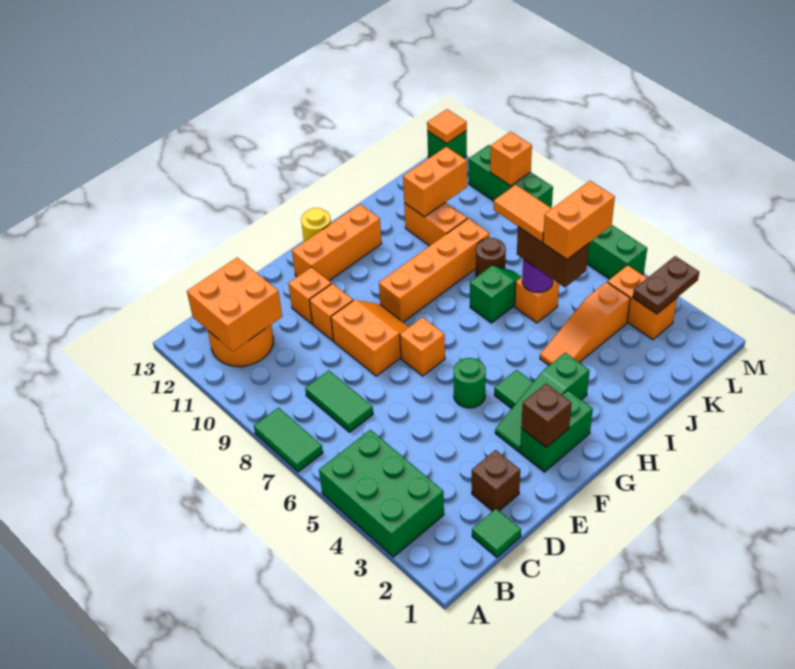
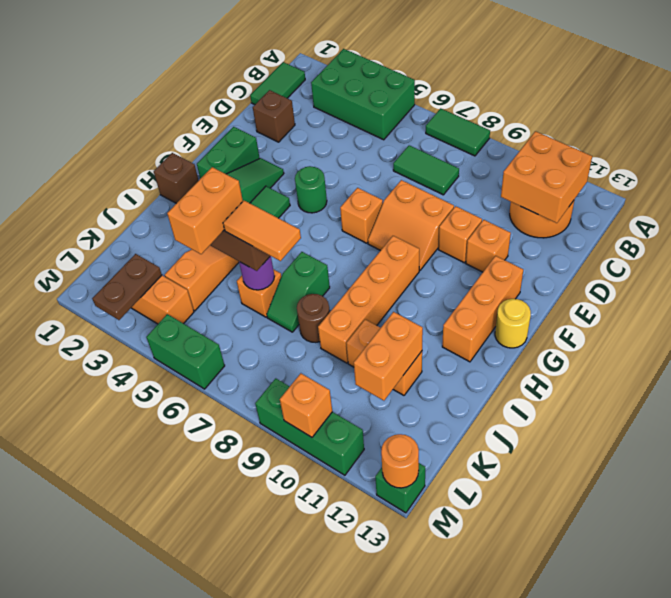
green 1x1 tile [472,509,521,557] -> green 1x2 tile [250,62,305,105]
brown 1x1 brick [521,384,572,447] -> brown 1x1 brick moved to [154,153,199,203]
orange 1x1 tile [427,109,467,144] -> orange 1x1 round brick [381,434,419,488]

